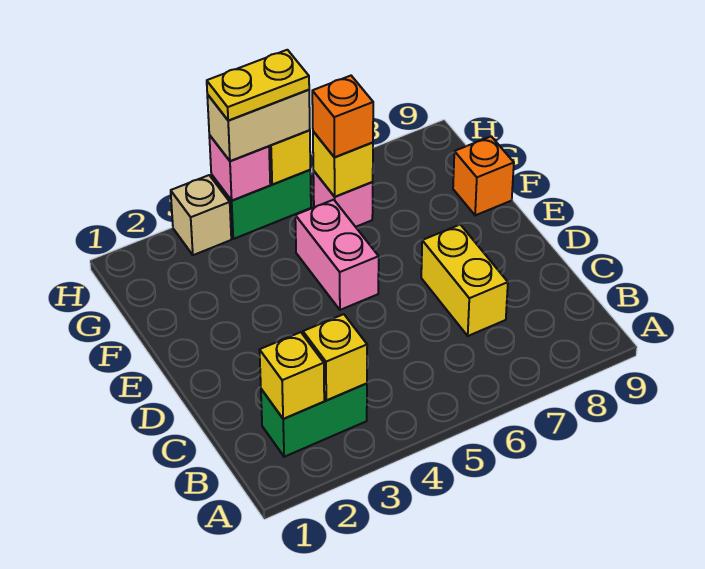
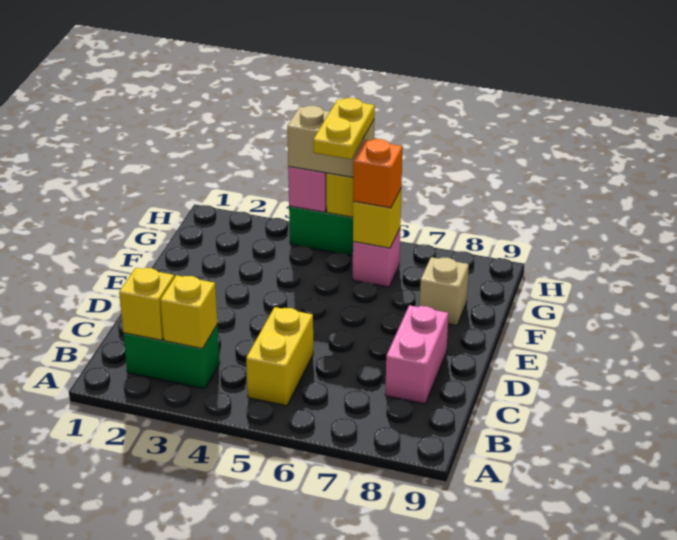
yellow 1x2 brick [421,225,508,336] -> yellow 1x2 brick moved to [246,307,313,406]
pink 1x2 brick [295,200,379,310] -> pink 1x2 brick moved to [385,305,448,404]
orange 1x1 brick [453,136,514,215] -> none
tan 1x1 brick [171,175,231,255] -> tan 1x1 brick moved to [420,257,469,326]
yellow 1x2 plate [207,50,309,120] -> yellow 1x2 plate turned to [313,98,375,159]

